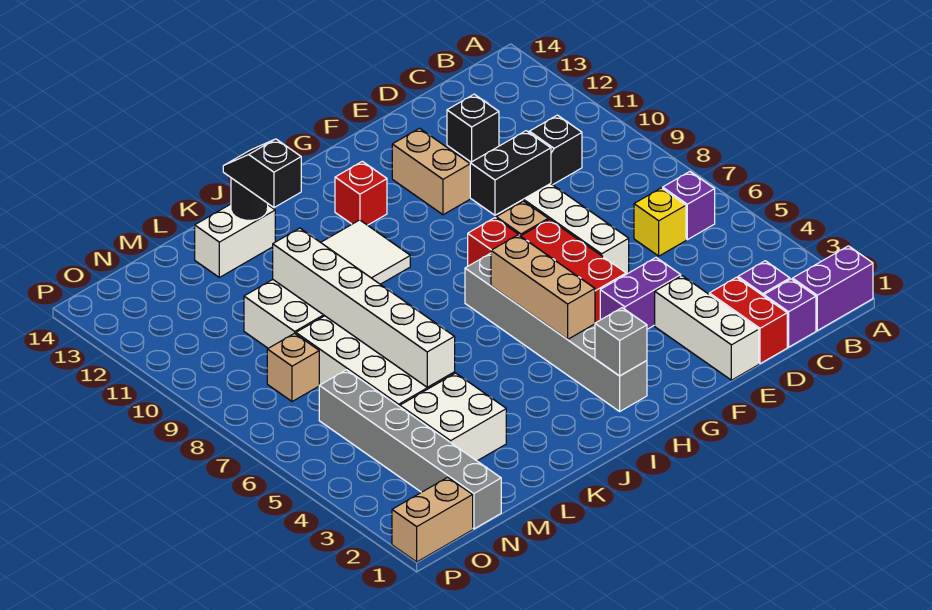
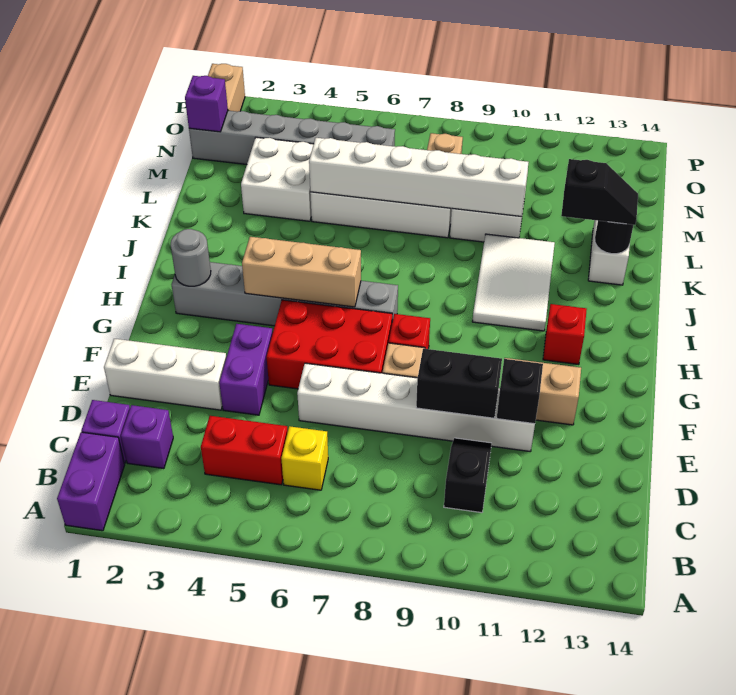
purple 1x1 brick [663,172,715,240] -> purple 1x1 brick moved to [185,76,228,132]
red 1x2 brick [709,277,787,364] -> red 1x2 brick moved to [201,416,288,485]
black 1x2 brick [470,131,551,215] -> black 1x2 brick turned to [416,349,502,418]
grey 1x1 brick [595,308,647,376] -> grey 1x1 round brick [171,229,211,286]

